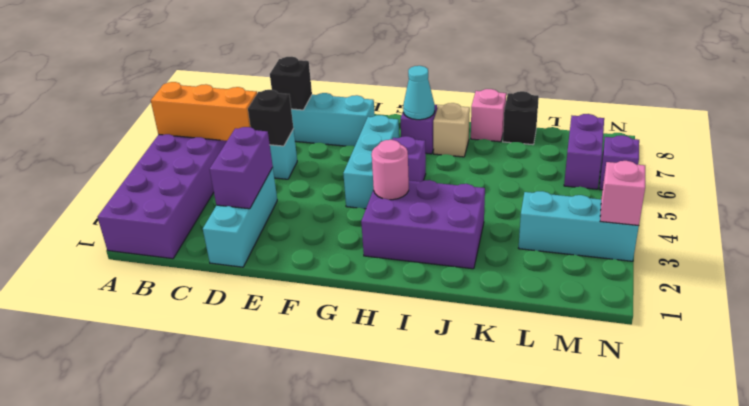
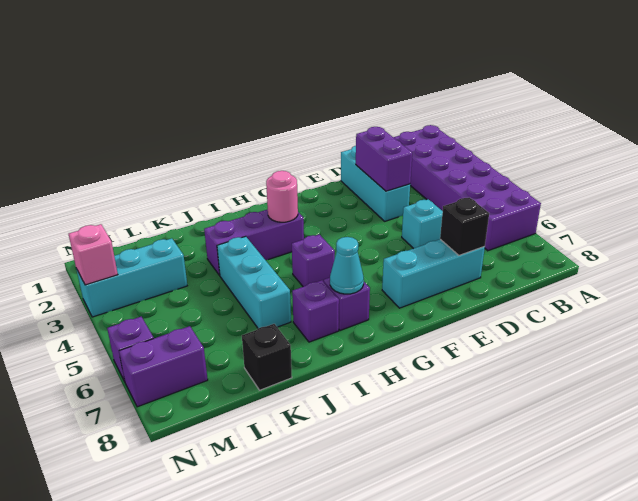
orange 1x3 brick [151,82,257,141] -> none
black 1x1 brick [248,90,294,146] -> none
cyan 1x3 brick [343,115,399,209] -> cyan 1x3 brick moved to [217,236,291,329]
purple 2x3 brick [361,180,485,269] -> purple 1x3 brick [204,209,304,275]
tan 1x1 brick [433,103,470,157] -> purple 1x1 brick [292,280,339,342]
pink 1x1 brick [471,89,506,142] -> none
purple 1x2 brick [564,114,604,189] -> purple 1x2 brick turned to [119,326,208,407]

